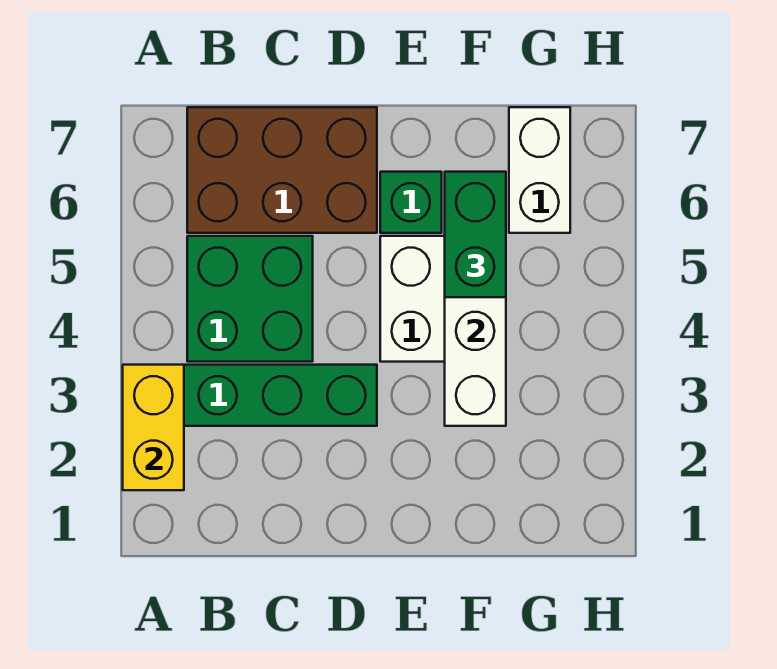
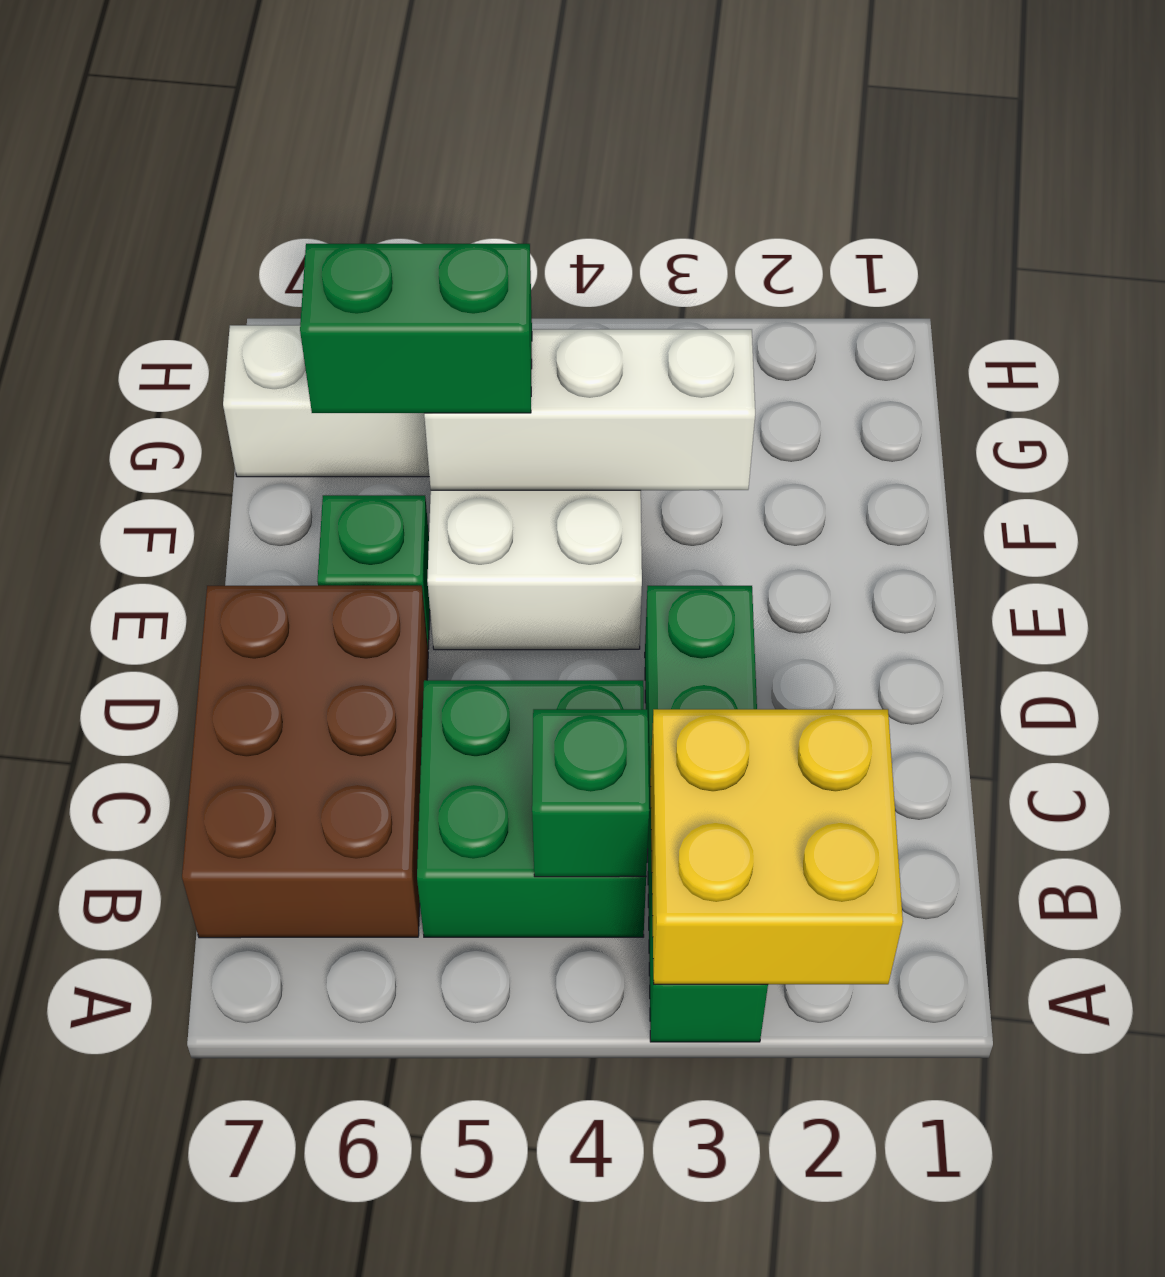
yellow 1x2 brick [123,365,184,490] -> yellow 2x2 brick [650,709,903,984]
none -> green 1x1 brick [532,709,649,877]

